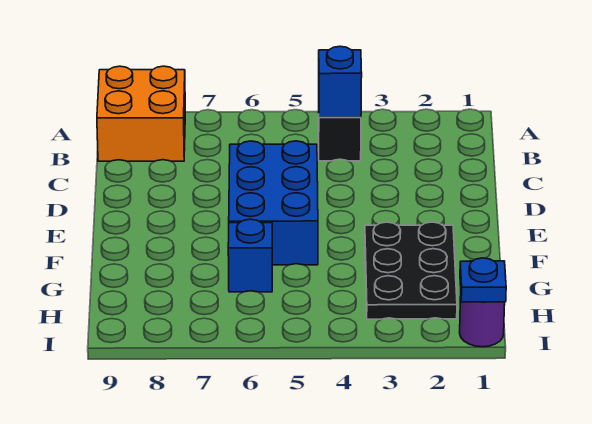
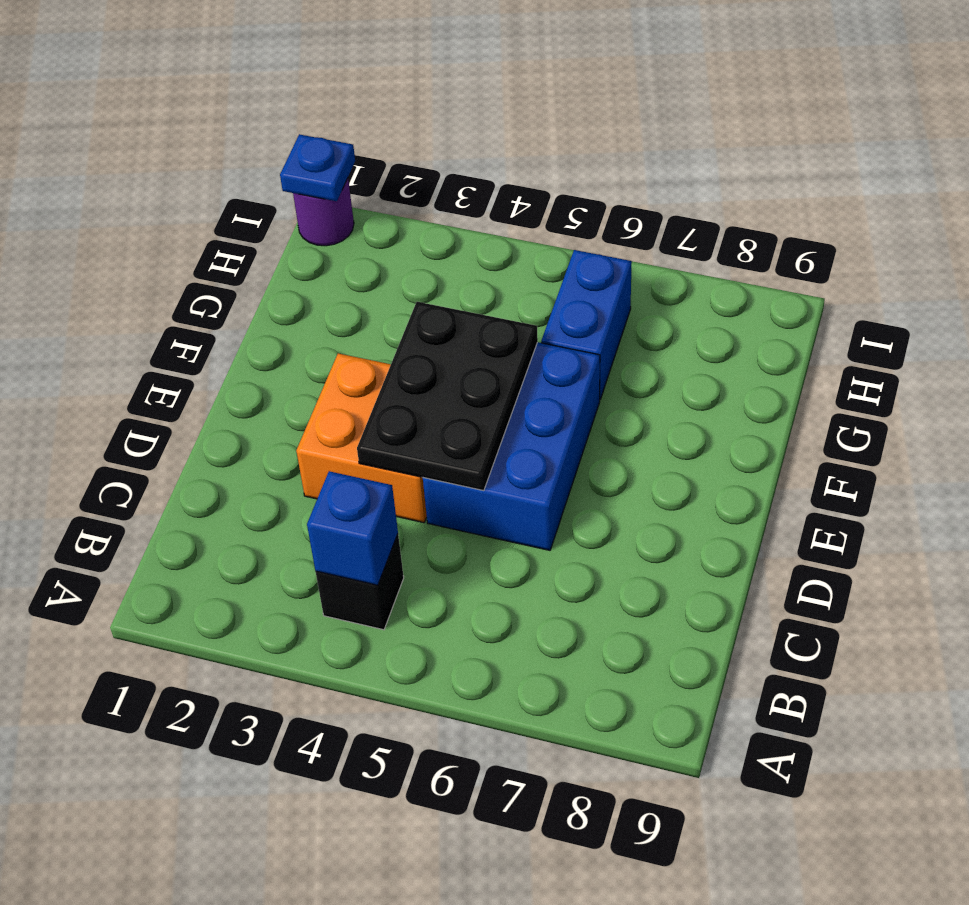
orange 2x2 brick [97,66,185,161] -> orange 2x2 brick moved to [296,353,427,523]
black 2x3 plate [365,222,457,319] -> black 2x3 plate moved to [357,302,538,491]
blue 1x1 brick [228,219,272,292] -> blue 1x2 brick [541,250,632,399]

